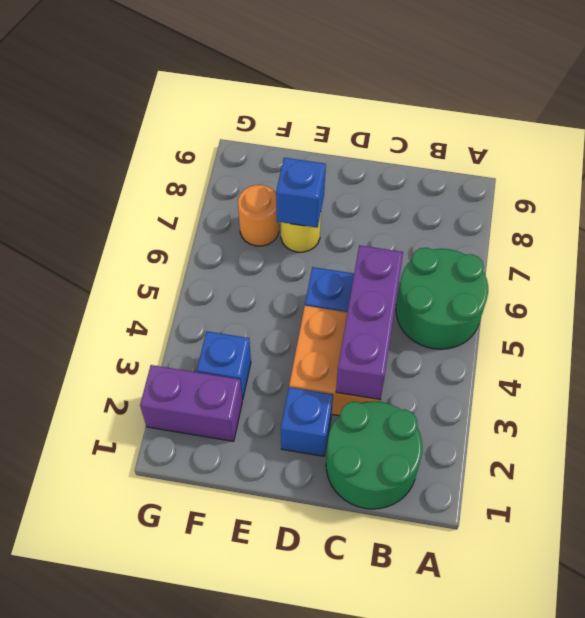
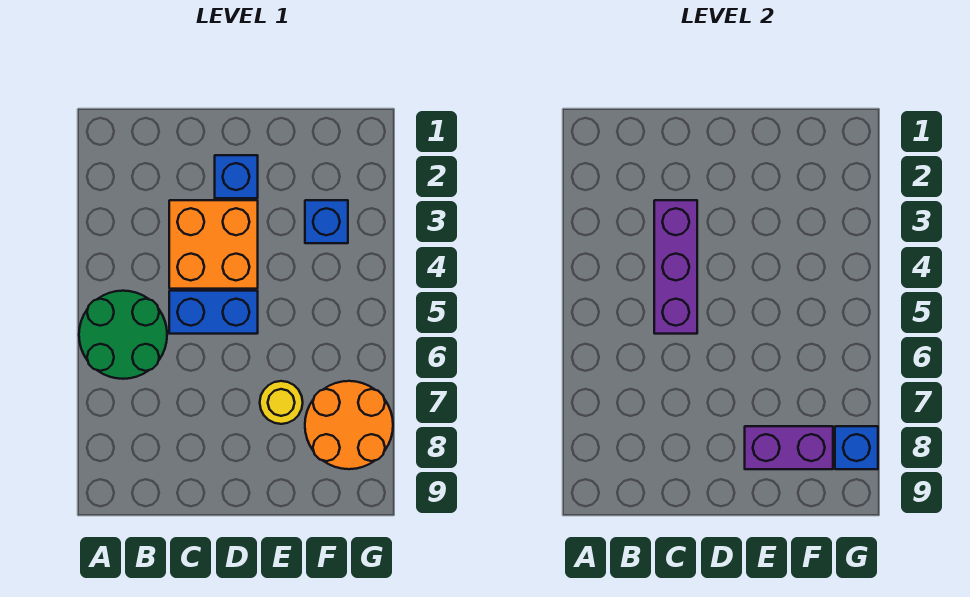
green 2x2 round brick [326,401,422,509] -> none
blue 1x1 brick [276,158,326,228] -> blue 1x1 brick moved to [835,426,878,469]
purple 1x2 brick [140,365,242,441] -> purple 1x2 brick moved to [745,426,833,469]
orange 1x1 round brick [238,185,279,246] -> orange 2x2 round brick [305,381,393,469]

